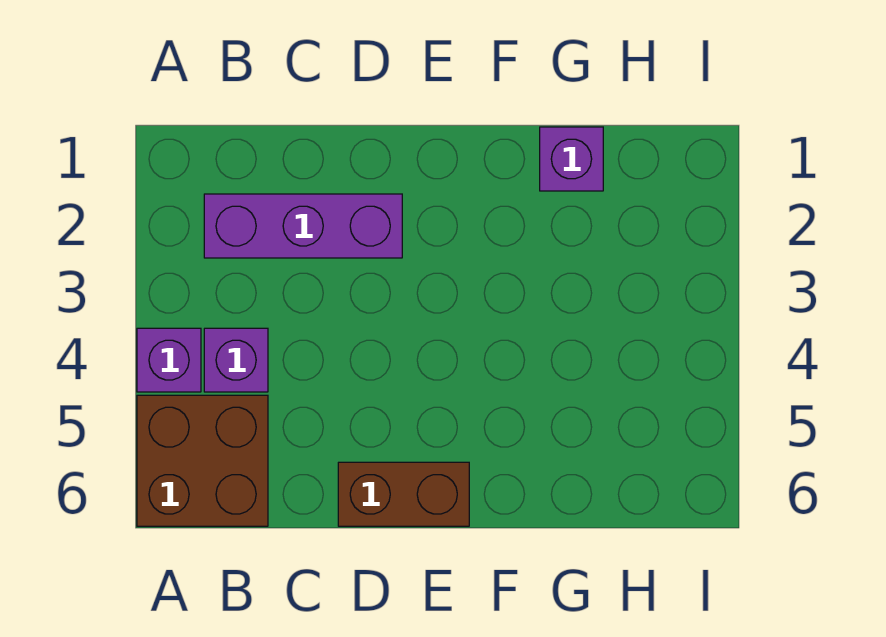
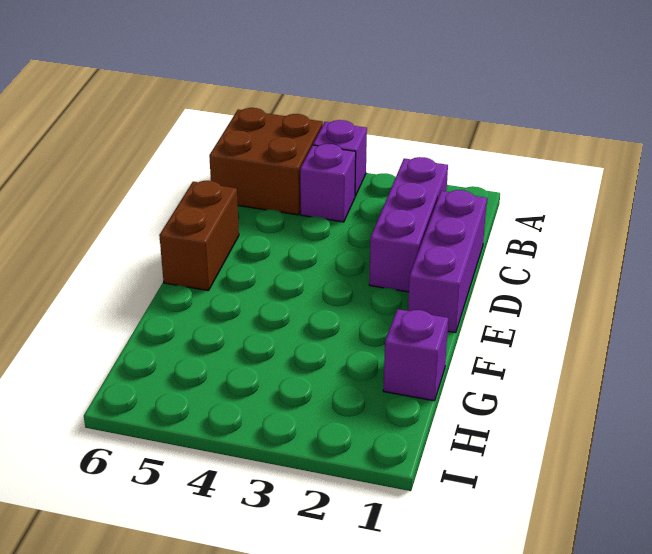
none -> purple 1x3 brick [408,190,487,333]

